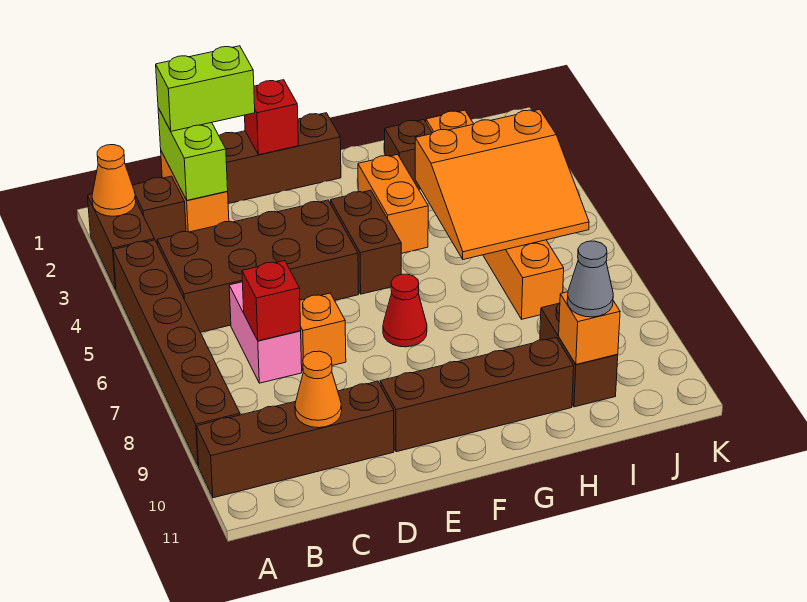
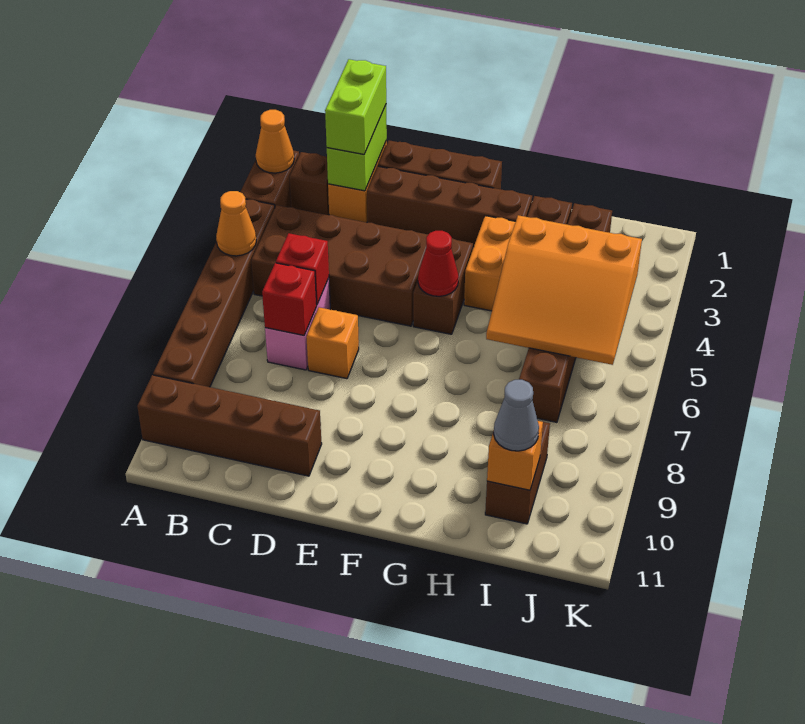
lime 1x2 brick [156,46,255,131] -> lime 1x2 brick turned to [325,59,386,154]
orange 1x1 cone [295,351,342,428] -> orange 1x1 cone moved to [216,191,256,256]
red 1x1 brick [245,80,298,155] -> red 1x1 brick moved to [276,233,329,304]
brown 1x4 brick [380,338,574,452] -> brown 1x4 brick moved to [367,166,532,247]
red 1x1 cone [383,274,427,347] -> red 1x1 cone moved to [418,231,459,296]
orange 1x6 brick [426,110,564,319] -> brown 1x6 brick [519,203,612,422]

